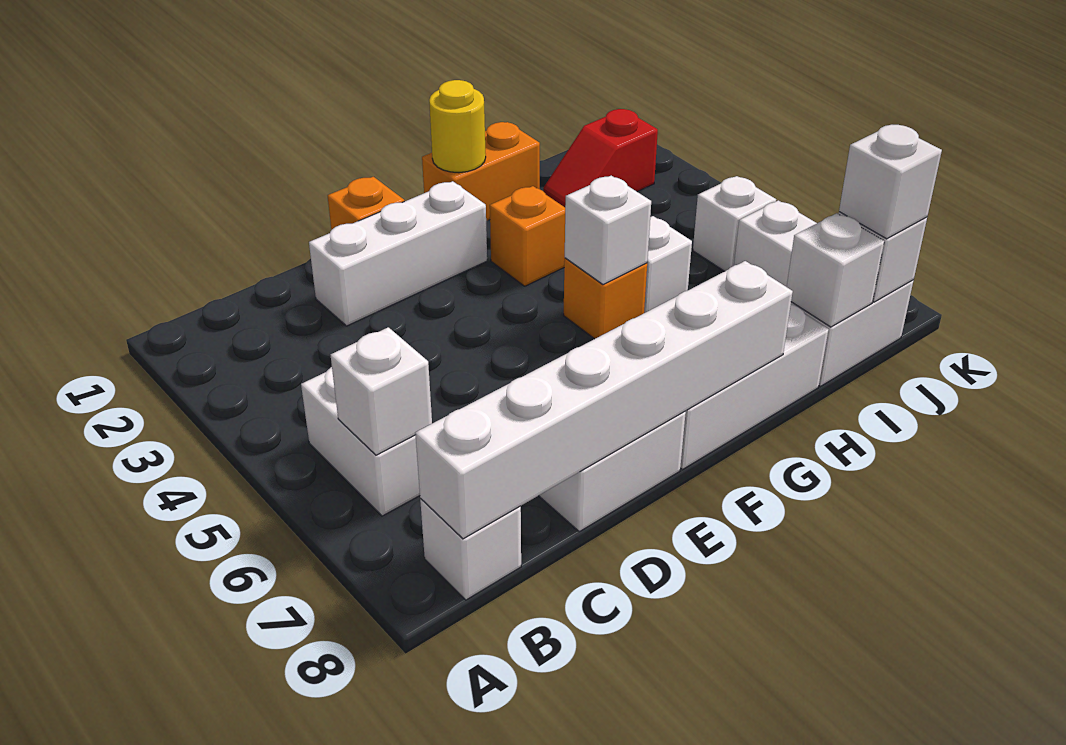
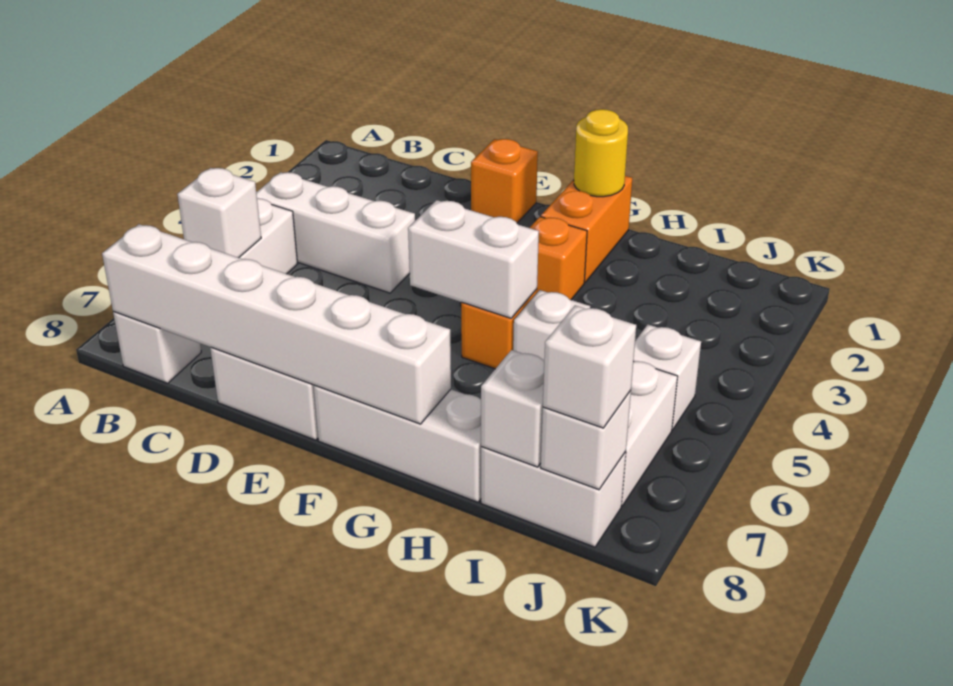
white 1x3 brick [309,181,487,326] -> white 1x3 brick moved to [256,172,415,293]
orange 1x2 brick [422,122,540,221] -> orange 1x2 brick turned to [541,176,632,282]
white 1x1 brick [565,176,651,285] -> white 1x2 brick [408,200,539,318]
red 1x2 slope [543,109,658,207] -> none

